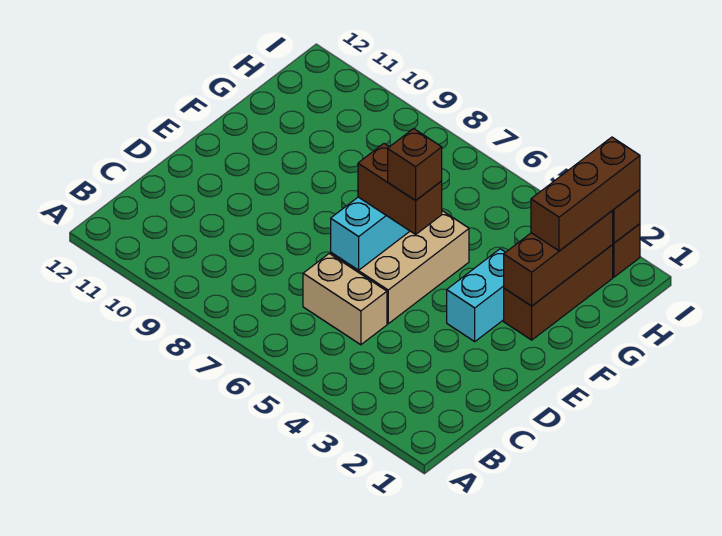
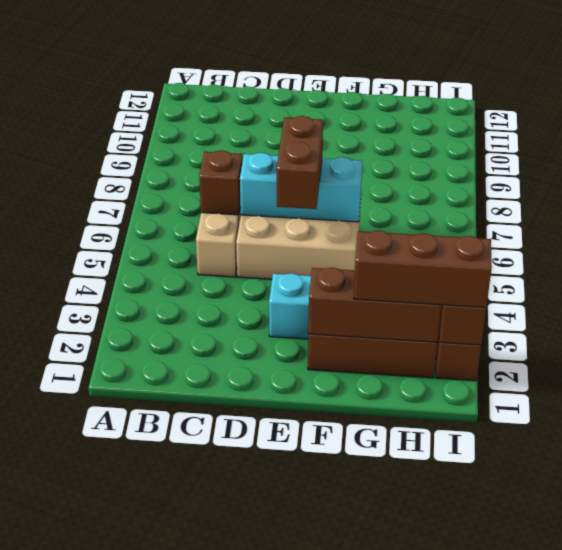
brown 1x1 brick [388,129,442,201] -> brown 1x1 brick moved to [199,150,242,215]

